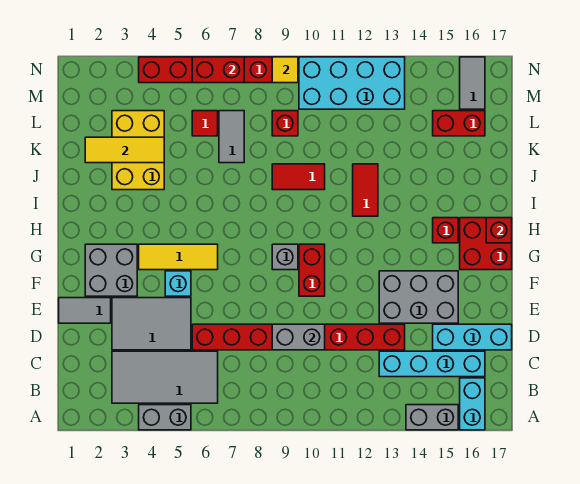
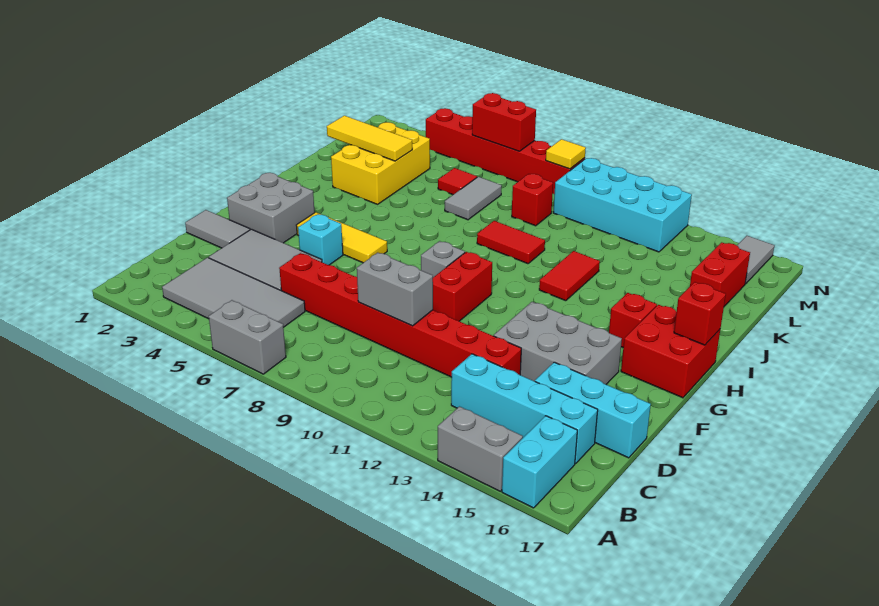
grey 1x2 brick [139,405,191,430] -> grey 1x2 brick moved to [209,300,286,374]
red 1x2 brick [433,111,485,136] -> red 1x2 brick turned to [690,242,750,306]

